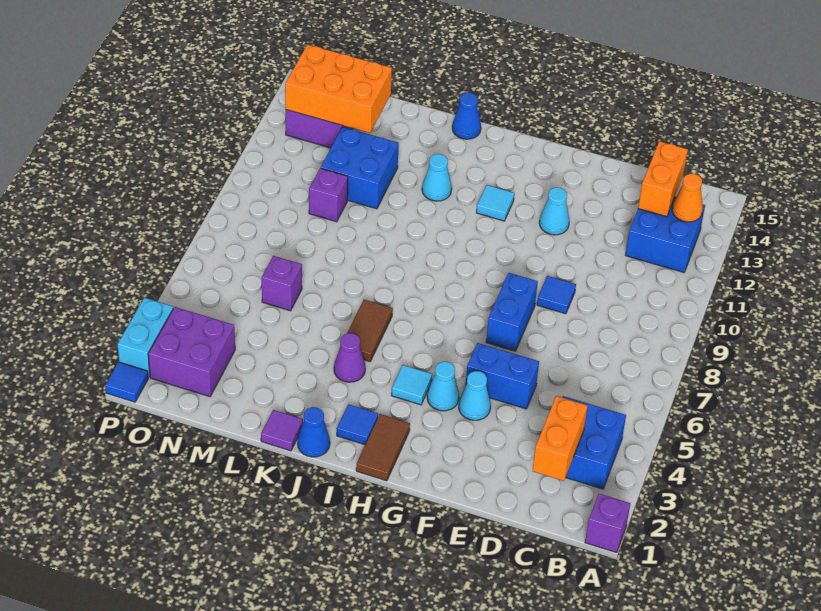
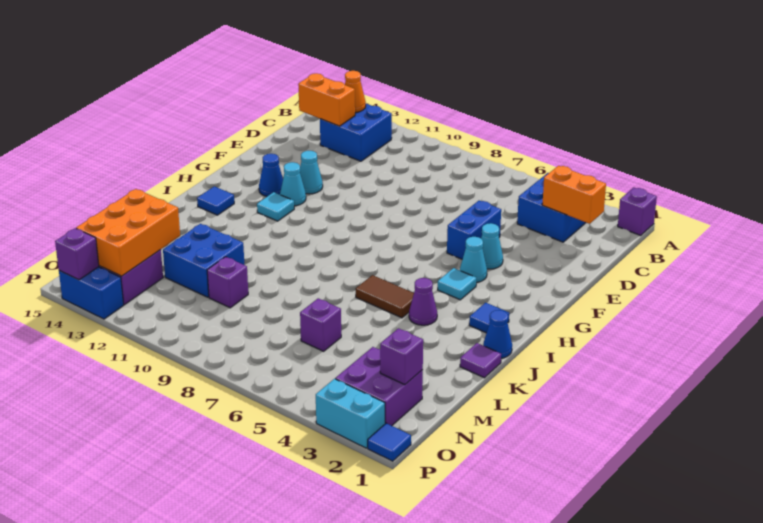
blue 1x1 tile [537,276,576,314] -> blue 1x1 tile moved to [197,186,234,215]
blue 1x2 brick [486,273,538,351] -> blue 1x2 brick moved to [59,267,124,319]
brown 1x2 tile [356,414,410,481] -> none
cyan 1x1 cone [422,154,452,201] -> cyan 1x1 cone moved to [280,162,306,206]
blue 1x1 cone [452,93,481,139] -> blue 1x1 cone moved to [259,154,283,196]
none -> purple 1x1 brick [380,328,423,385]
none -> purple 1x1 brick [55,228,99,280]

